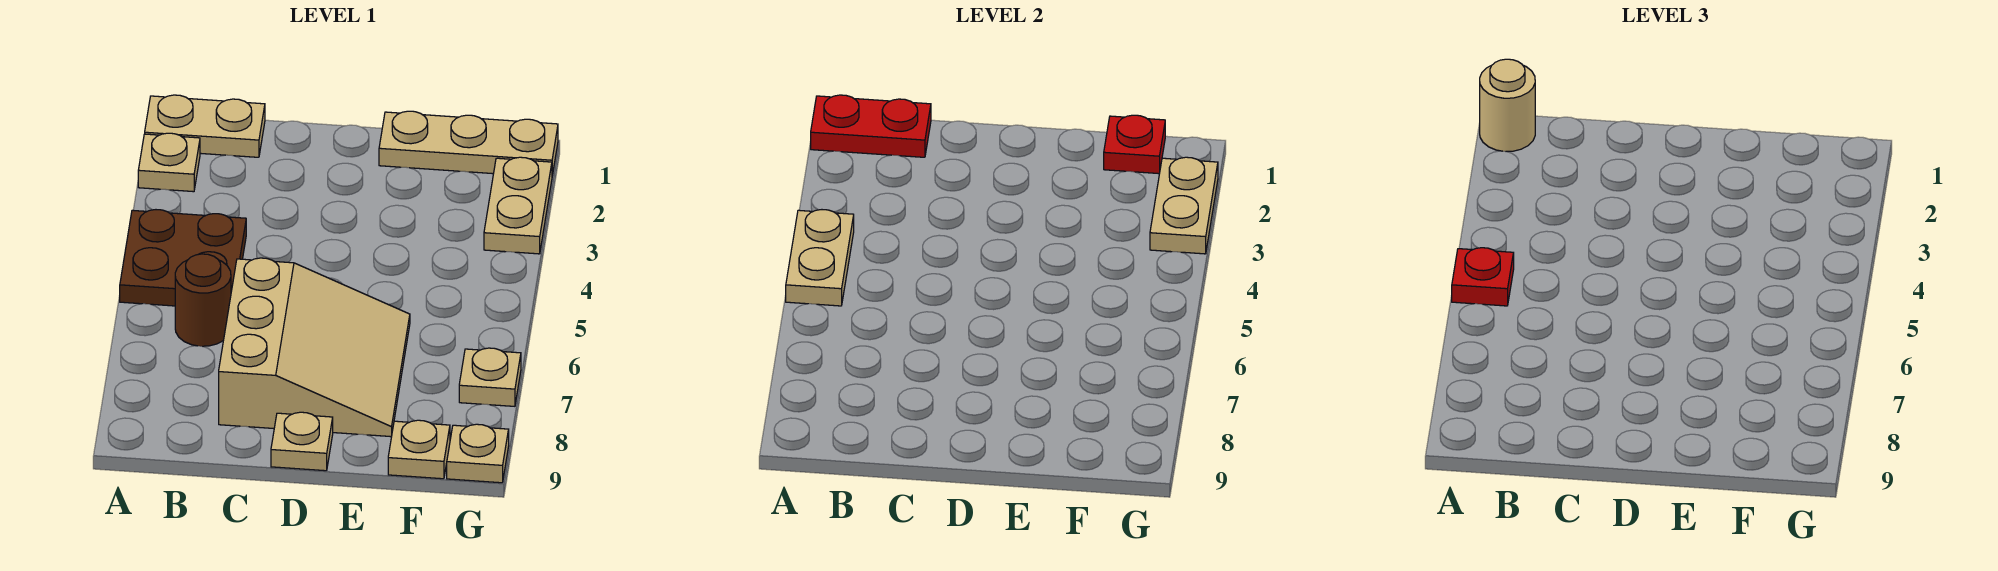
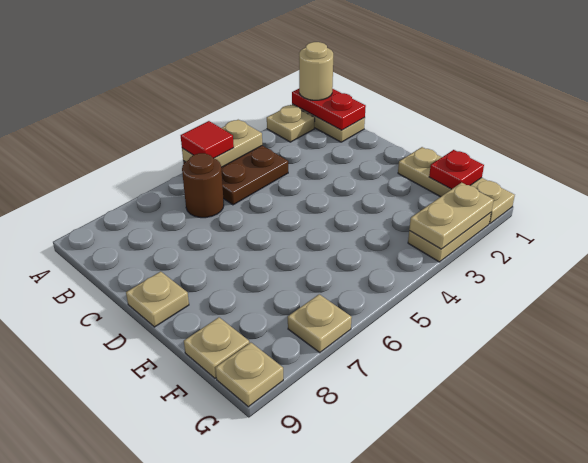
red 1x1 plate [1452,248,1514,306] -> red 1x1 tile [181,121,234,158]
tan 3x3 slope [219,258,410,437] -> none

